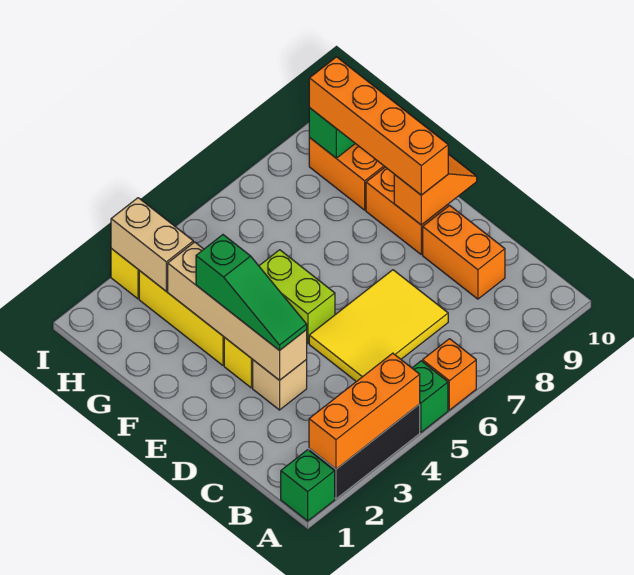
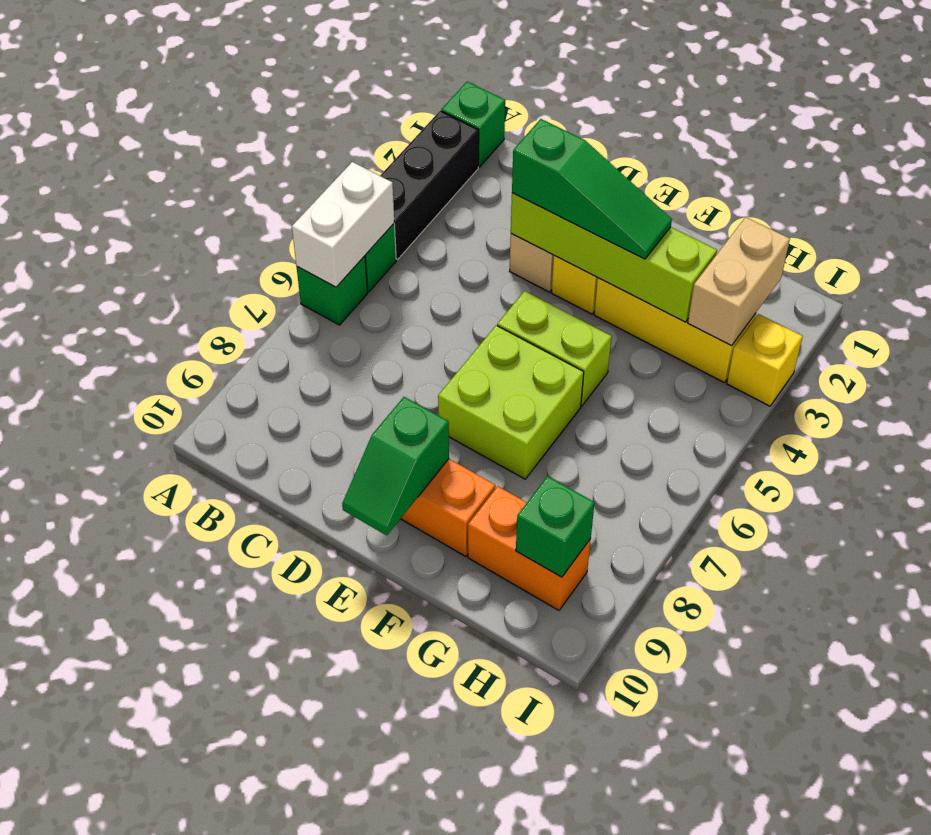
orange 1x3 brick [309,353,420,469] -> none
none -> white 1x2 brick [292,162,394,287]
orange 1x1 brick [423,339,476,410] -> green 1x1 brick [297,256,368,325]
yellow 2x3 tile [309,270,448,382] -> none
orange 1x2 brick [423,205,505,299] -> none
tan 1x4 brick [168,242,307,380] -> lime 1x4 brick [511,193,717,322]
green 1x3 slope [196,235,307,351] -> green 1x3 slope turned to [512,119,672,259]
none -> lime 2x2 brick [438,325,584,479]
orange 1x2 slope [394,155,477,225] -> green 1x2 slope [342,397,449,535]
orange 1x4 brick [309,57,448,195] -> none
tan 1x2 brick [111,198,193,291] -> tan 1x2 brick turned to [688,217,790,346]

